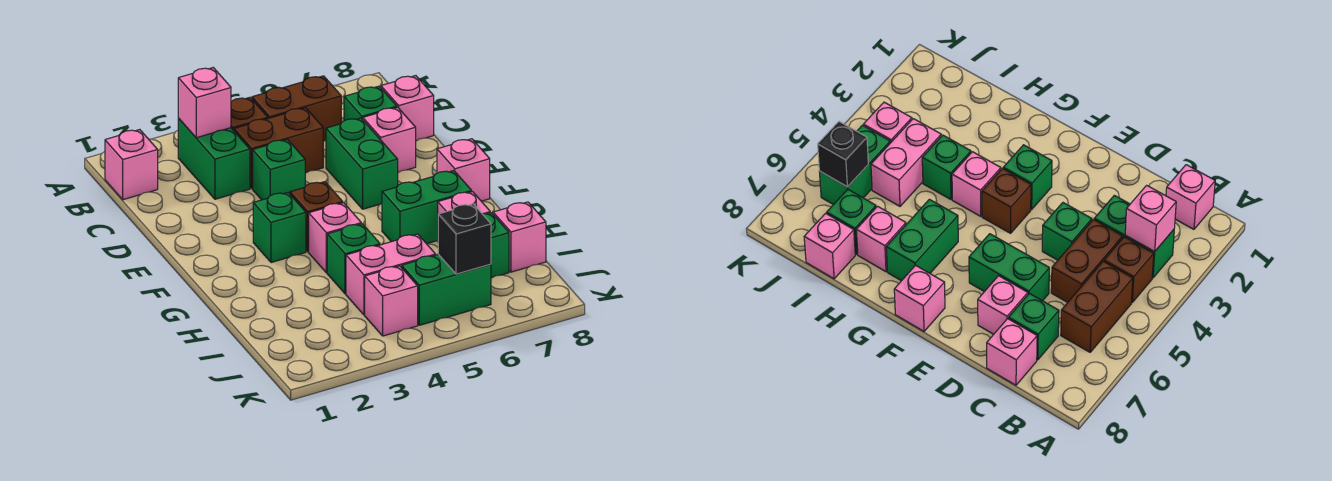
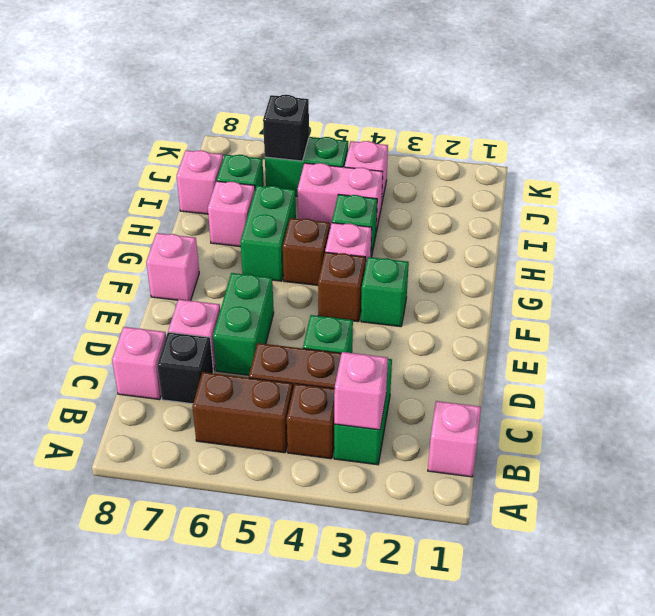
green 1x1 brick [344,86,397,121] -> black 1x1 brick [157,332,213,404]
none -> brown 1x1 brick [283,218,330,285]
green 1x2 brick [382,171,472,244] -> green 1x2 brick turned to [240,186,296,281]

